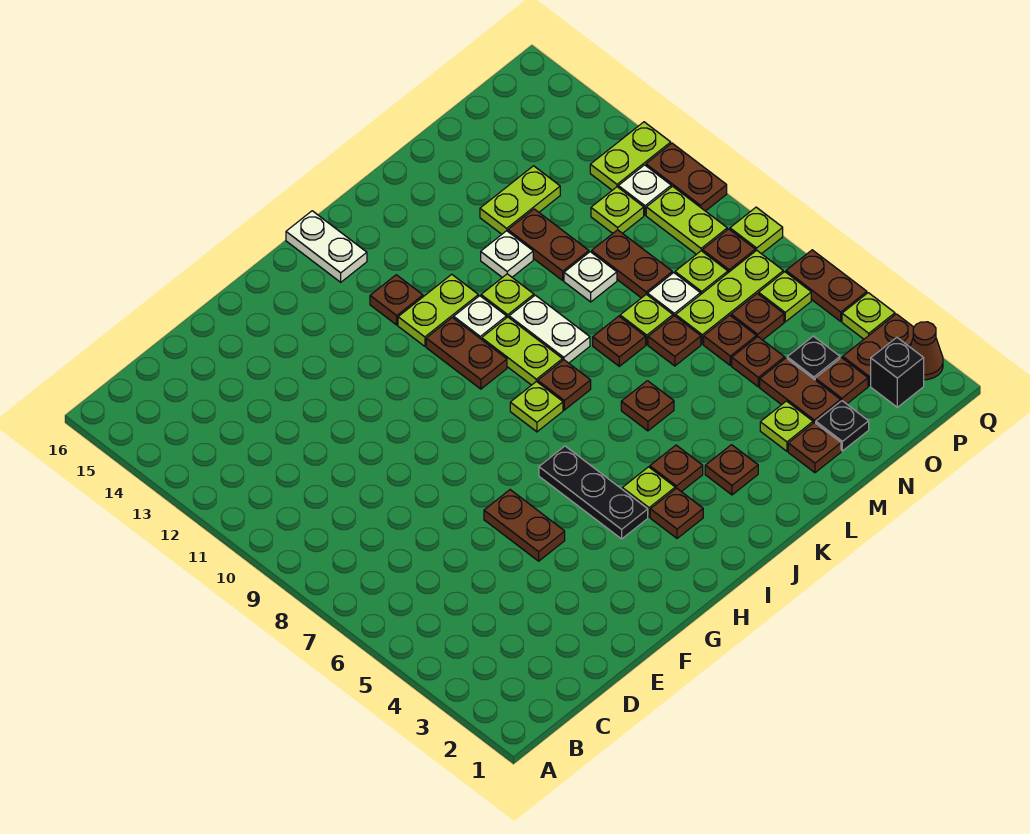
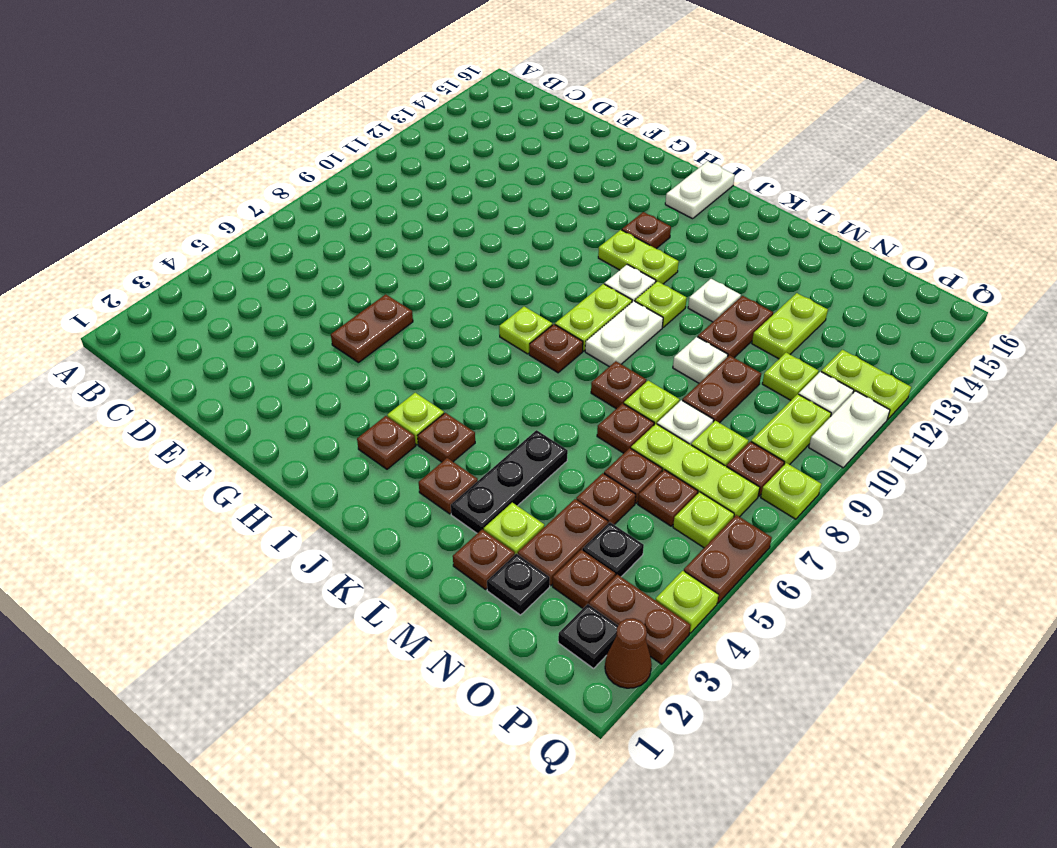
black 1x3 plate [539,446,648,539] -> black 1x3 plate moved to [451,430,568,534]
brown 1x2 plate [426,317,507,389] -> none
brown 1x1 plate [621,381,674,431] -> none
lime 1x2 plate [480,166,560,234] -> lime 1x2 plate turned to [752,293,828,359]
black 1x1 brick [871,337,924,407] -> black 1x1 plate [558,604,618,668]
brown 1x2 plate [646,143,727,211] -> white 1x2 plate [809,391,890,468]

